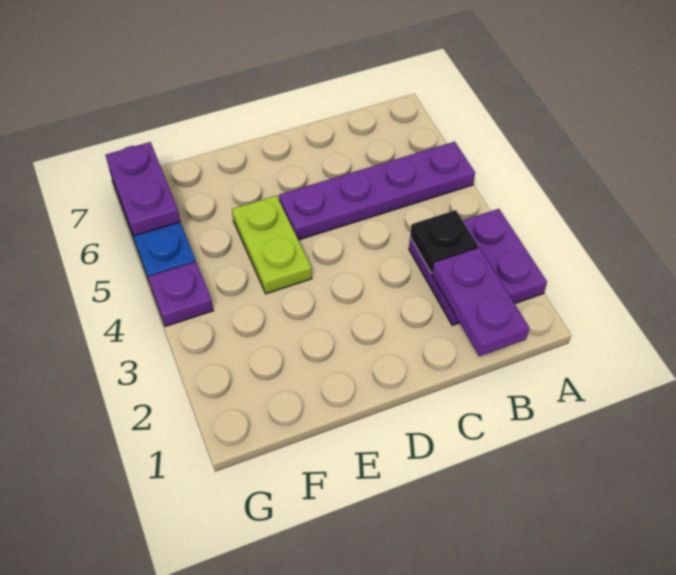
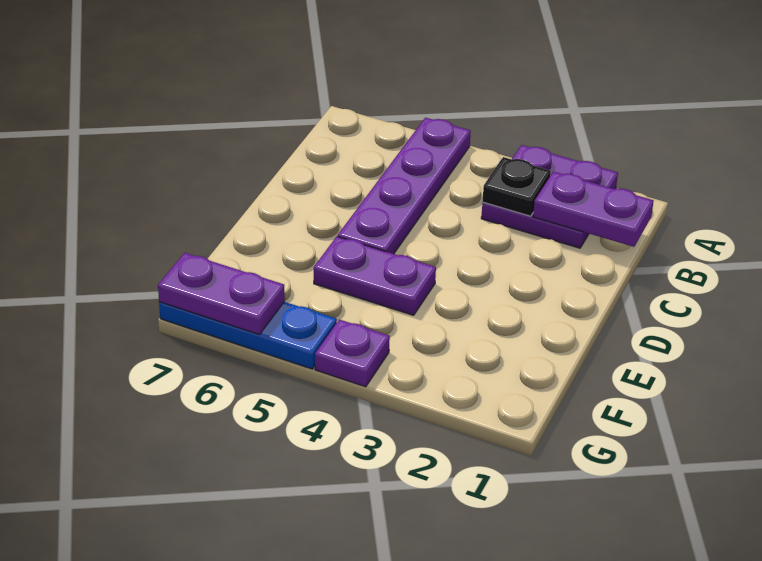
lime 1x2 plate [232,196,312,294] -> purple 1x2 plate [314,236,436,315]

